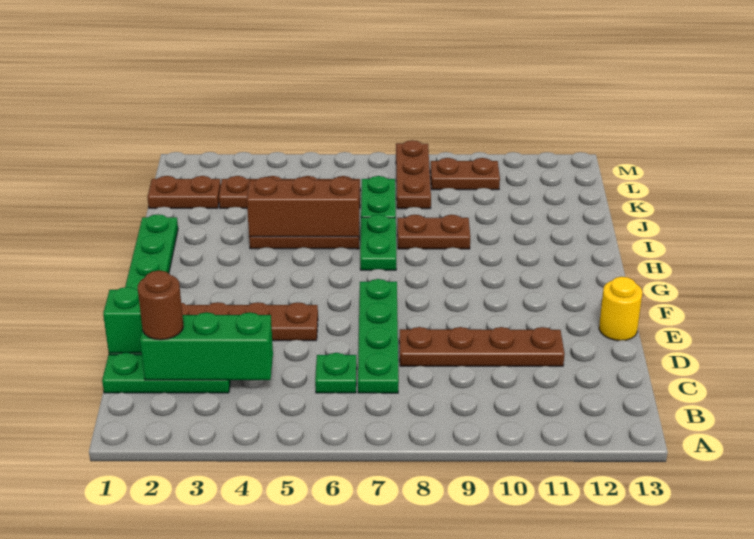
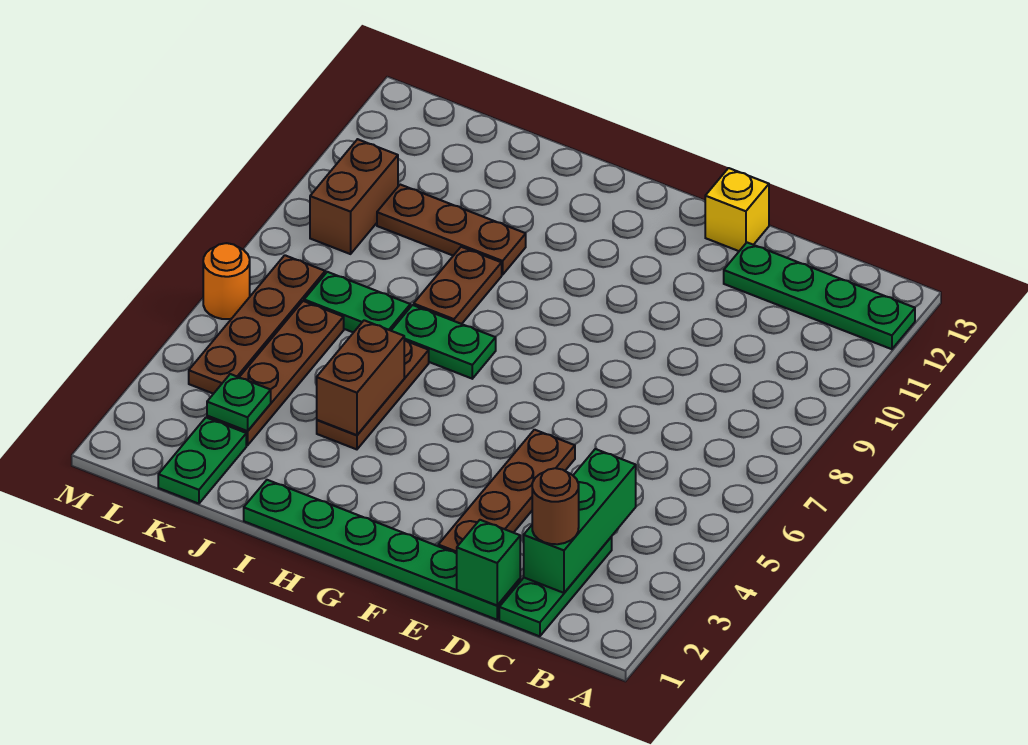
green 1x1 plate [315,353,357,393] -> green 1x1 plate moved to [207,374,271,431]
green 1x4 plate [358,279,399,393] -> green 1x4 plate moved to [724,243,915,349]
brown 1x4 plate [399,327,565,366] -> brown 1x4 plate moved to [189,255,325,394]
yellow 1x1 round brick [599,277,642,341] -> yellow 1x1 brick [705,168,769,251]
brown 1x3 brick [247,177,359,237] -> brown 1x2 brick [317,320,404,435]
brown 1x2 plate [147,176,221,208] -> green 1x2 plate [158,418,246,504]
brown 1x3 plate [396,140,431,209] -> brown 1x3 plate moved to [377,185,526,275]
brown 1x2 plate [430,158,500,190] -> brown 1x2 brick [310,139,398,254]
none -> orange 1x1 round brick [203,243,250,319]

